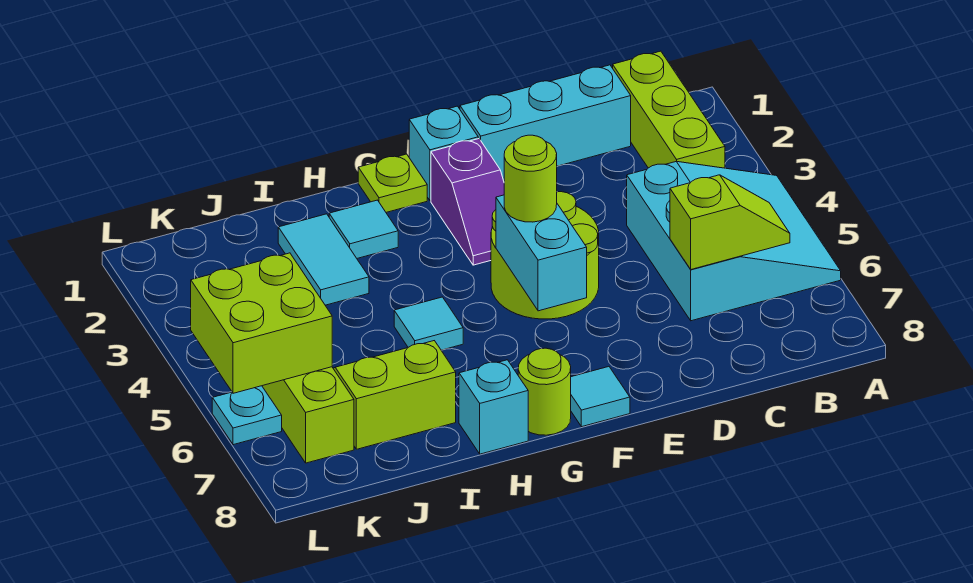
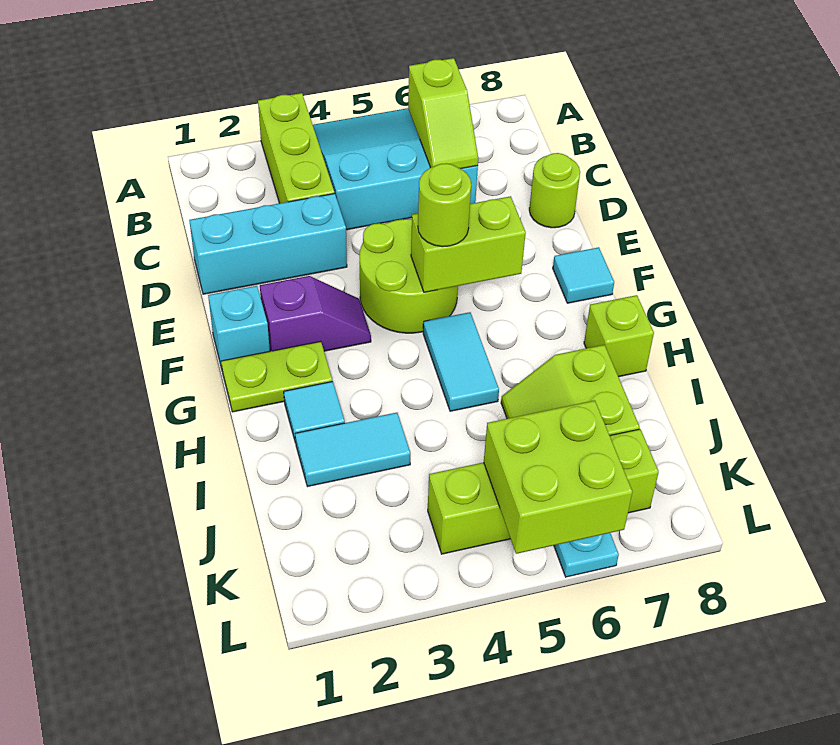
lime 1x3 brick [613,51,725,168] -> lime 1x3 brick turned to [258,93,334,203]
lime 1x2 slope [670,175,790,269] -> lime 1x2 slope turned to [408,58,478,169]
cyan 1x3 brick [460,65,631,181] -> cyan 1x3 brick turned to [189,193,347,294]
cyan 1x2 brick [496,195,587,311] -> lime 1x2 brick [411,196,526,292]
lime 1x1 plate [358,154,427,212] -> lime 1x2 plate [221,341,332,412]
lime 1x1 round brick [518,348,571,435] -> lime 1x1 round brick moved to [529,153,580,228]
cyan 1x1 tile [394,297,463,350] -> cyan 1x2 tile [423,312,499,411]
cyan 1x1 brick [459,360,528,454] -> lime 1x1 brick [584,295,654,377]

